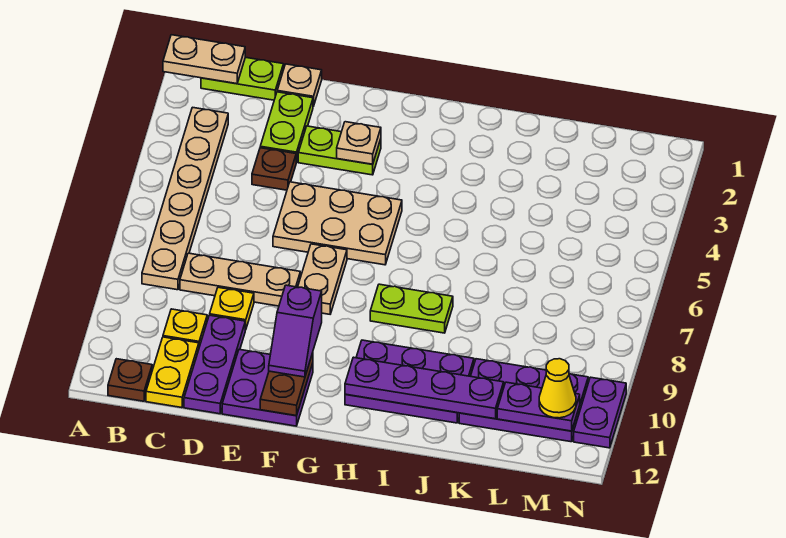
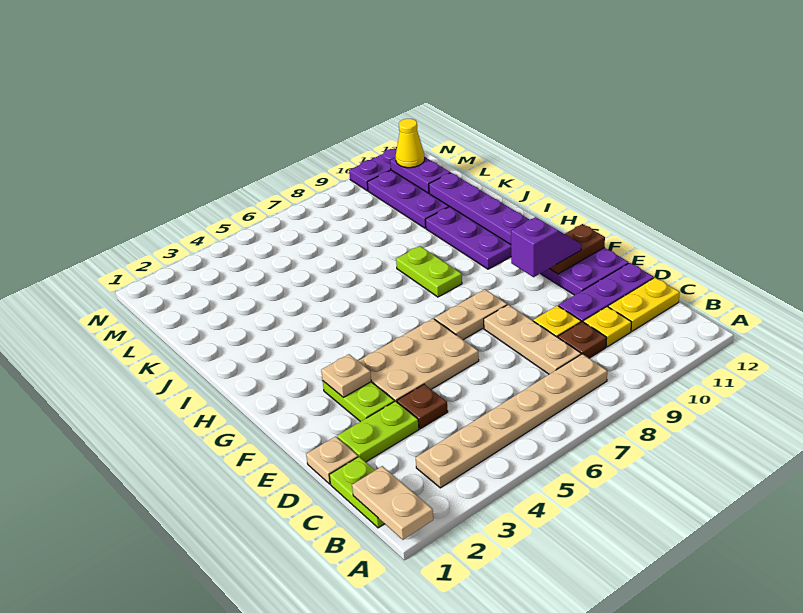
brown 1x1 plate [108,359,152,401] -> brown 1x1 plate moved to [558,322,607,358]
tan 2x3 plate [273,182,402,265] -> tan 2x3 plate turned to [358,319,479,402]

